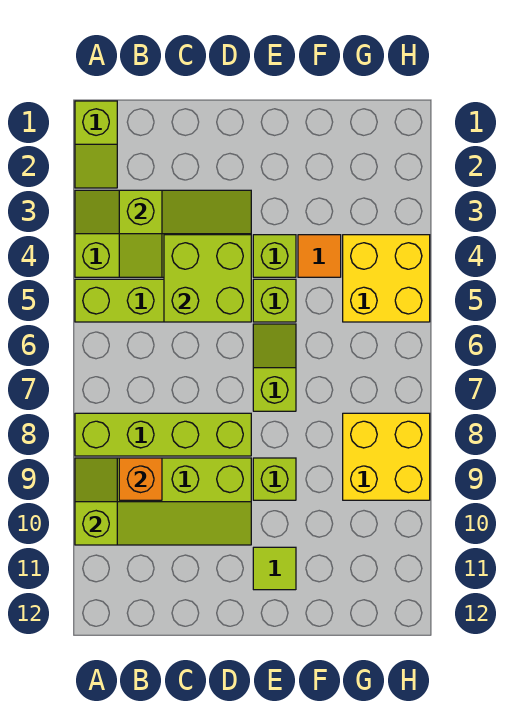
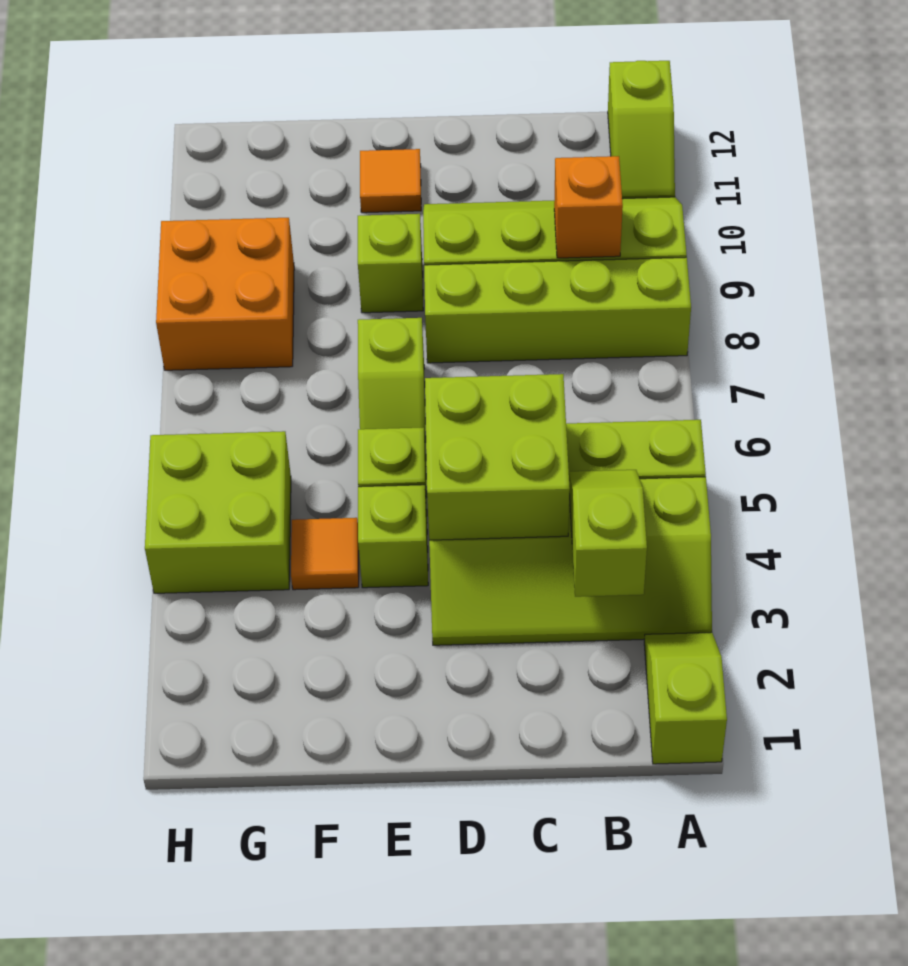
lime 1x2 slope [75,458,117,545] -> lime 1x2 slope moved to [608,61,675,199]
lime 1x1 tile [253,547,296,590] -> orange 1x1 tile [360,149,421,213]
yellow 2x2 brick [343,235,430,322] -> lime 2x2 brick [145,431,291,593]
yellow 2x2 brick [343,413,430,500] -> orange 2x2 brick [156,218,294,370]

